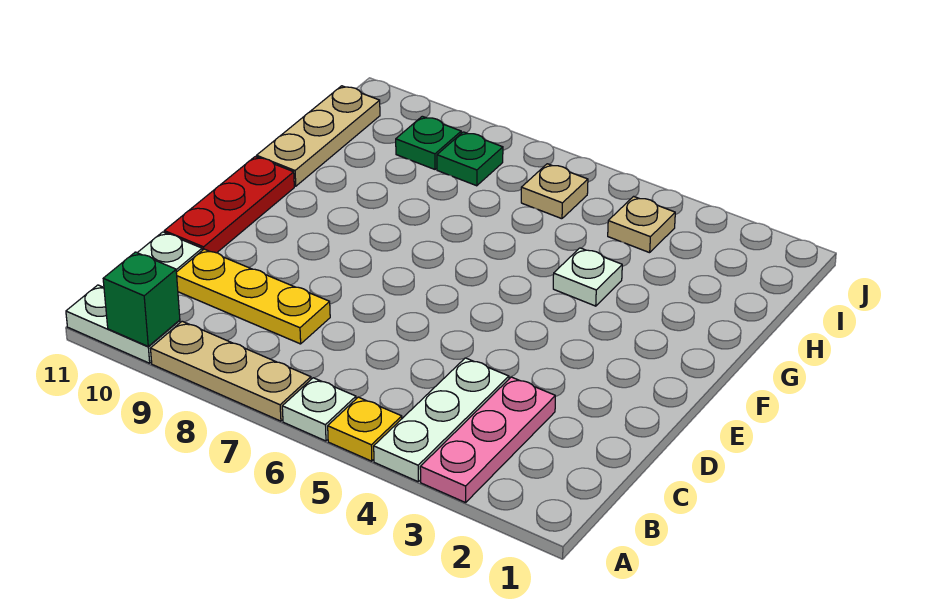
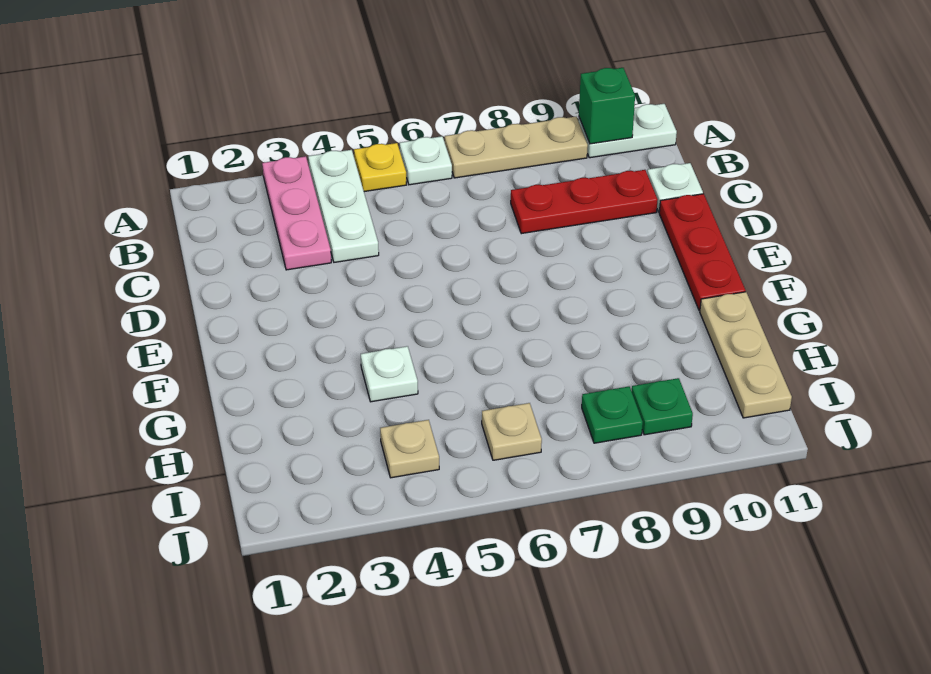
yellow 1x3 plate [176,249,330,344] -> red 1x3 plate [511,170,658,234]

